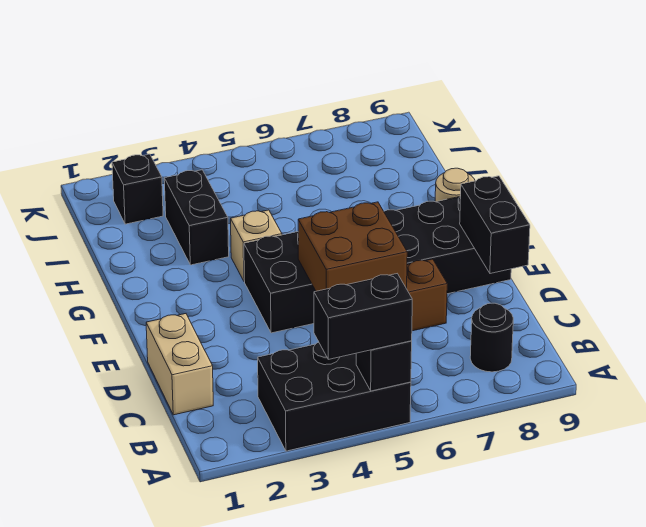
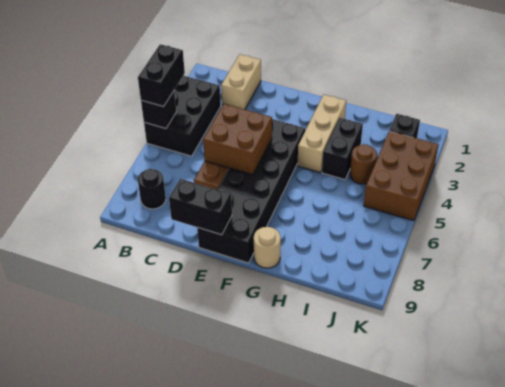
tan 1x2 brick [146,314,213,415] -> tan 1x2 brick turned to [221,54,261,109]
tan 1x1 brick [231,210,282,281] -> tan 1x3 brick [297,95,346,173]
black 1x2 brick [164,170,229,265] -> black 1x2 brick turned to [322,118,363,180]
none -> brown 1x1 round brick [350,144,377,184]
none -> brown 2x3 brick [364,131,439,221]

